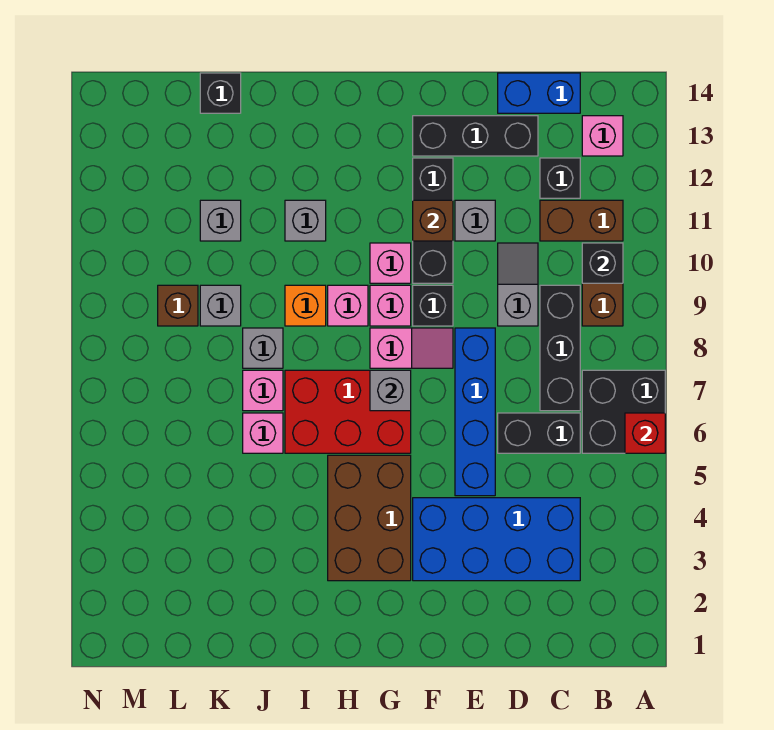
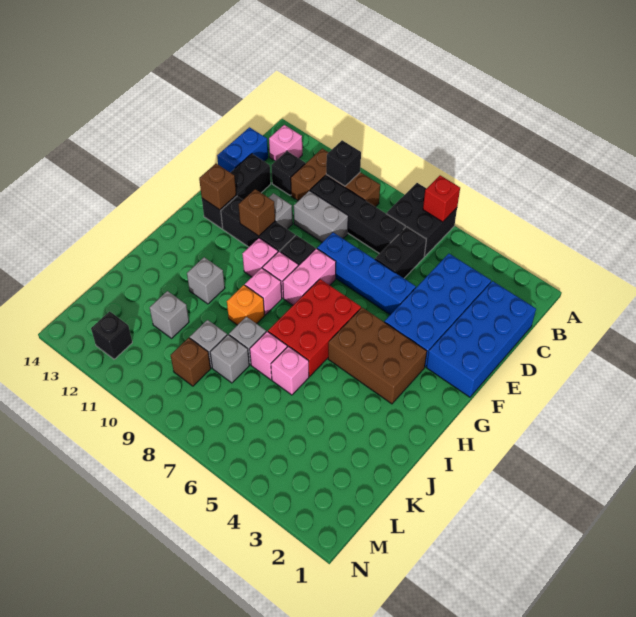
none -> blue 2x4 brick [426,281,536,397]
black 1x3 brick [540,285,580,411] -> black 1x4 brick [310,176,405,254]
grey 1x2 slope [498,243,538,326] -> grey 1x2 brick [294,191,348,242]
pink 1x2 slope [370,328,453,368] -> pink 1x2 brick [283,249,336,305]
none -> brown 1x1 brick [199,164,236,210]
grey 1x1 brick [370,370,411,411] -> grey 1x1 brick moved to [210,335,249,383]
black 1x1 brick [200,73,241,113] -> black 1x1 brick moved to [91,311,132,359]

